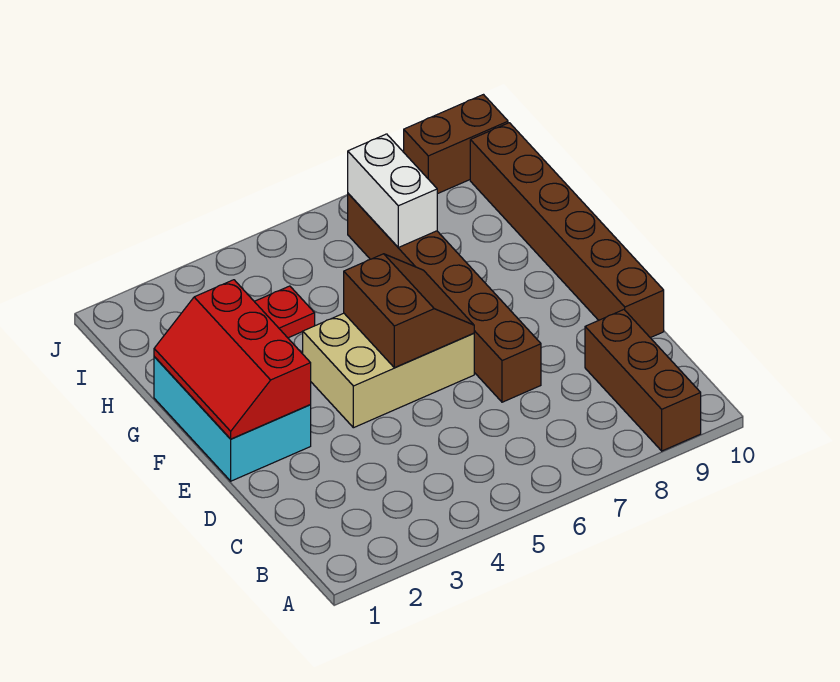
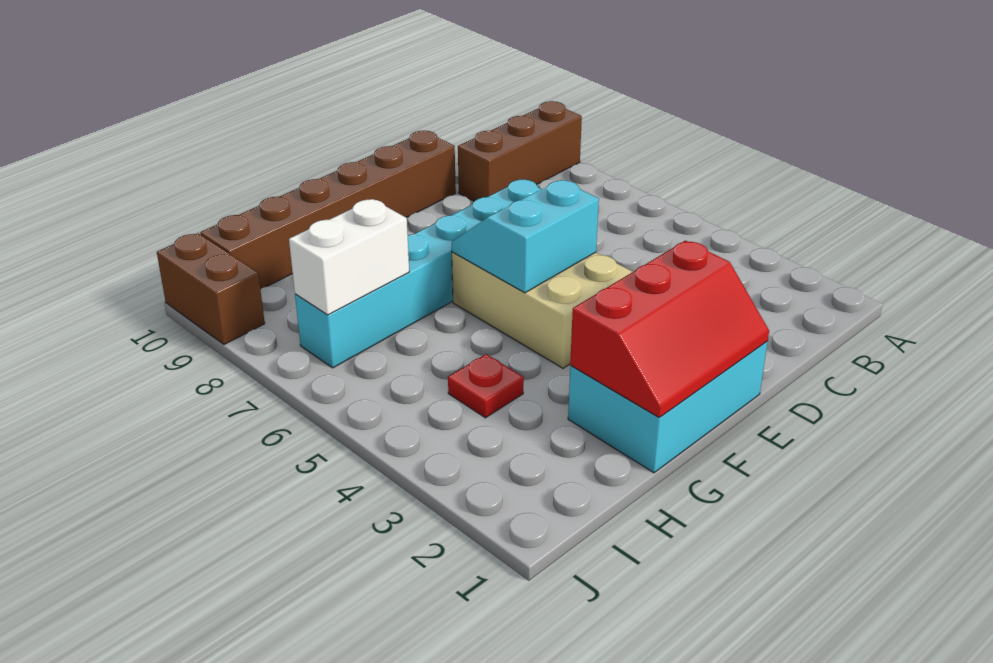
brown 1x6 brick [348,194,541,402] -> cyan 1x6 brick [295,180,542,368]
brown 2x2 slope [344,254,474,368] -> cyan 2x2 slope [452,180,599,293]

